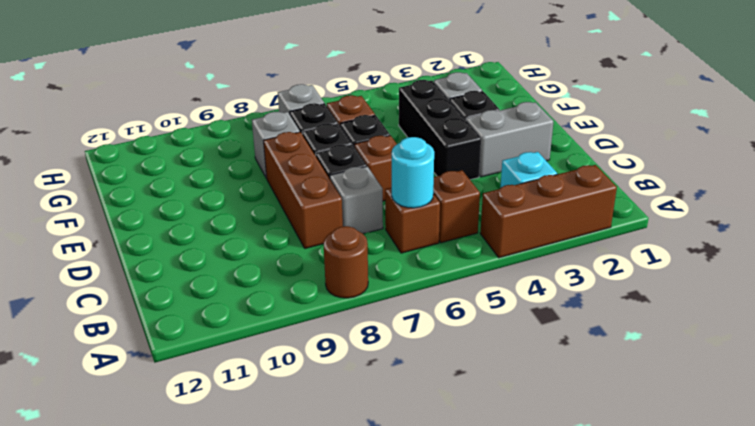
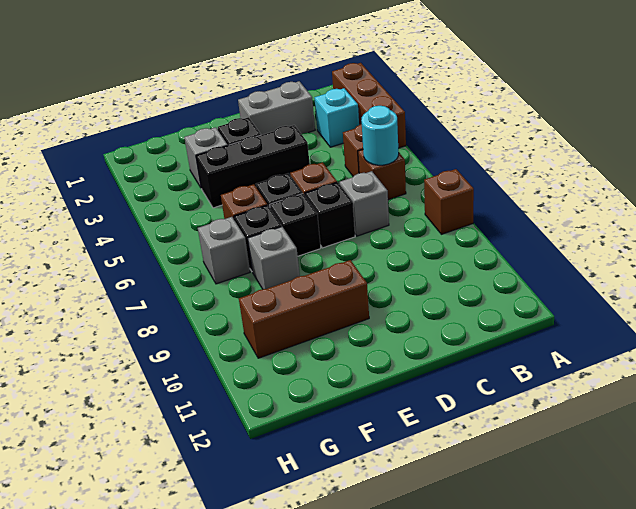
brown 1x1 round brick [324,226,368,298] -> brown 1x1 brick [424,169,474,234]
brown 1x3 brick [264,132,343,248] -> brown 1x3 brick moved to [239,260,369,358]
grey 1x2 brick [466,102,554,177] -> grey 1x2 brick turned to [238,81,315,135]

